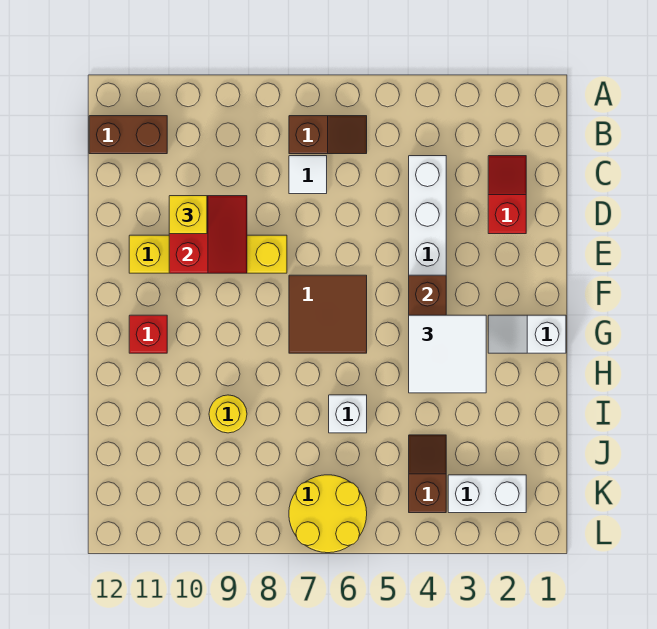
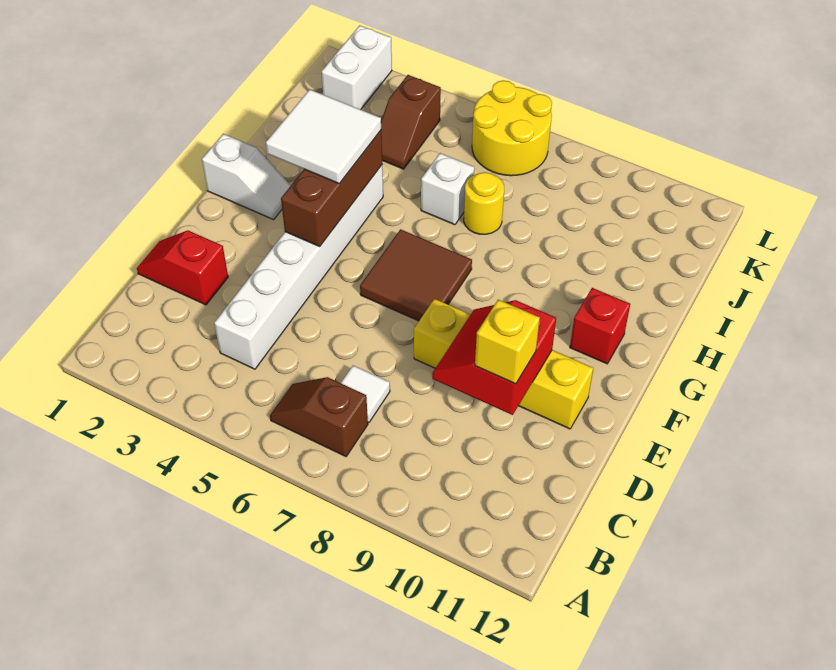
brown 1x2 brick [89,116,167,154] -> none
red 1x2 slope [488,156,526,234] -> red 1x2 slope turned to [137,231,228,305]
yellow 1x1 round brick [209,395,247,433] -> yellow 1x1 round brick moved to [464,172,504,234]
white 1x2 brick [448,475,526,513] -> white 1x2 brick turned to [321,25,392,110]

